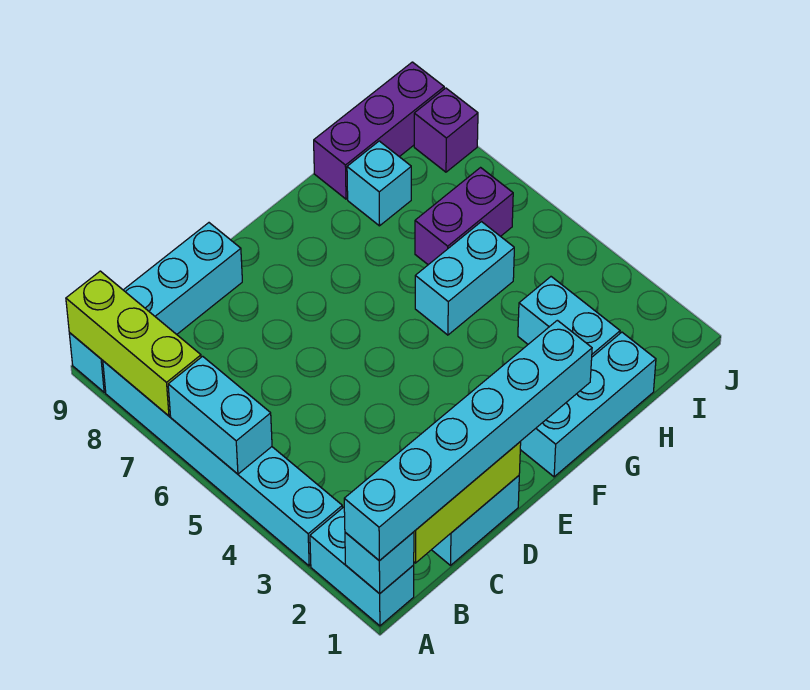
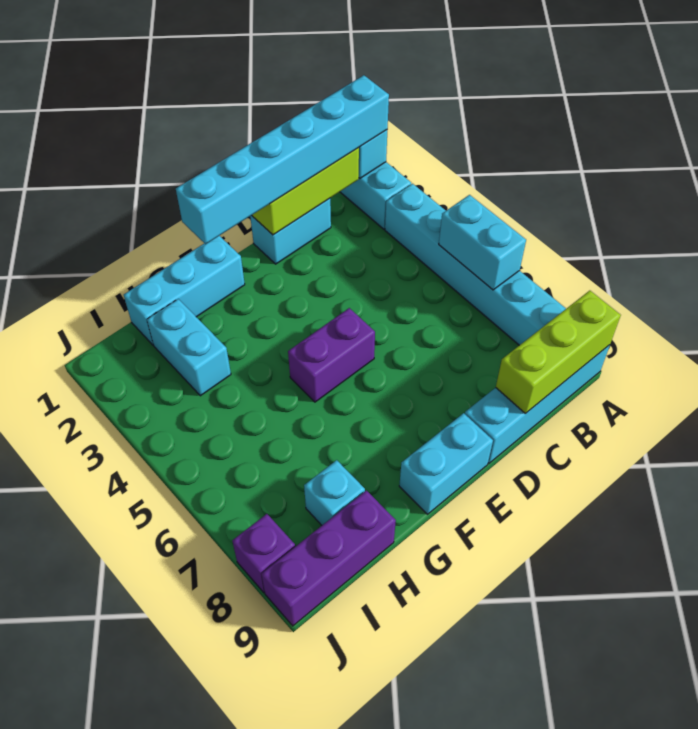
lime 1x3 brick [66,271,201,416] -> lime 1x3 brick turned to [496,291,621,414]
cyan 1x2 brick [415,222,514,335] -> cyan 1x2 brick moved to [399,413,493,514]
purple 1x2 brick [415,168,513,265] -> purple 1x2 brick moved to [288,308,375,402]

